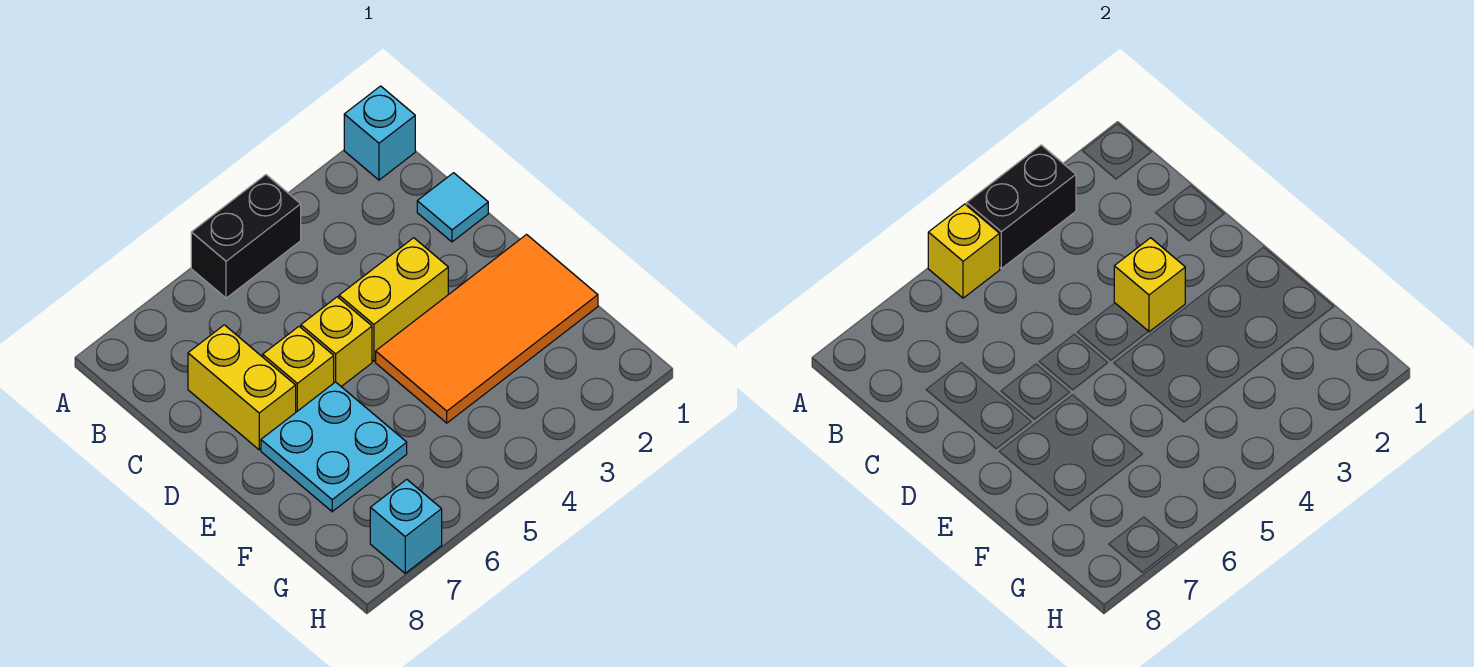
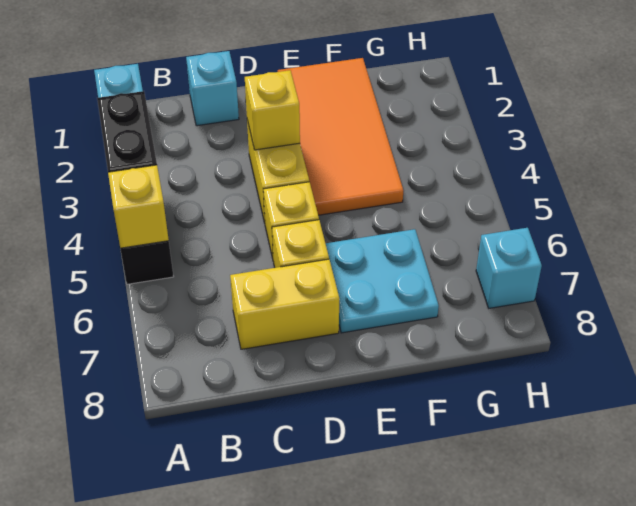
cyan 1x1 tile [417,173,488,242] -> cyan 1x1 brick [186,51,239,126]

